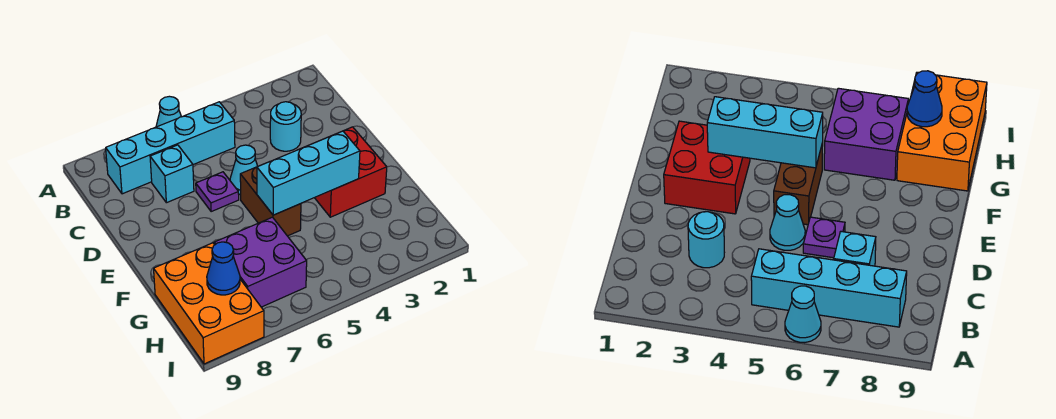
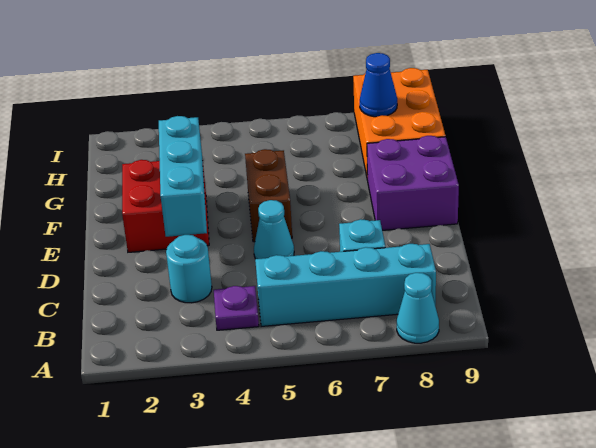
cyan 1x1 cone [156,96,181,127] -> cyan 1x1 cone moved to [397,273,439,343]
purple 1x1 plate [196,172,239,211] -> purple 1x1 plate moved to [214,286,259,330]
cyan 1x3 brick [257,131,360,215] -> cyan 1x3 brick turned to [159,116,207,237]
purple 2x2 brick [214,217,307,307] -> purple 2x2 brick moved to [367,136,459,230]

